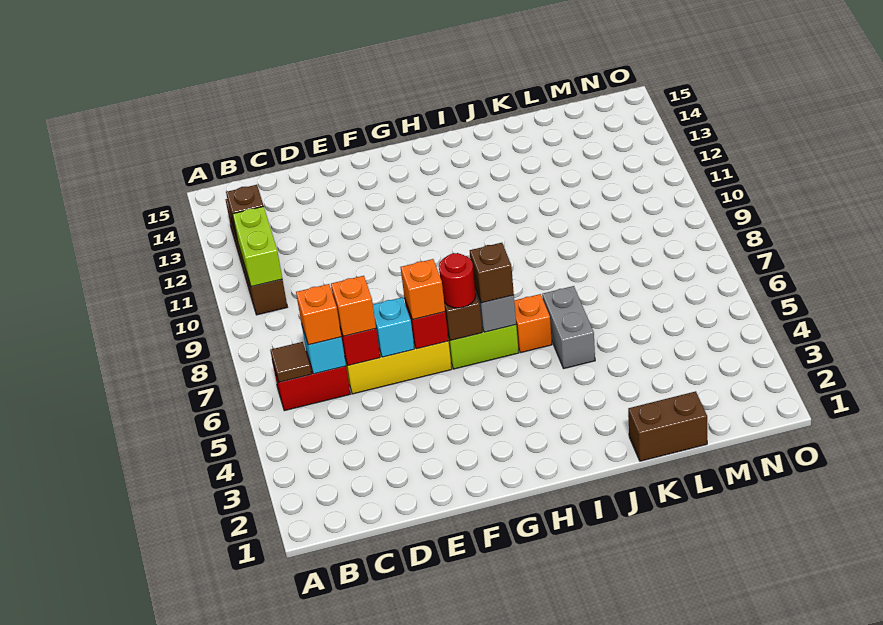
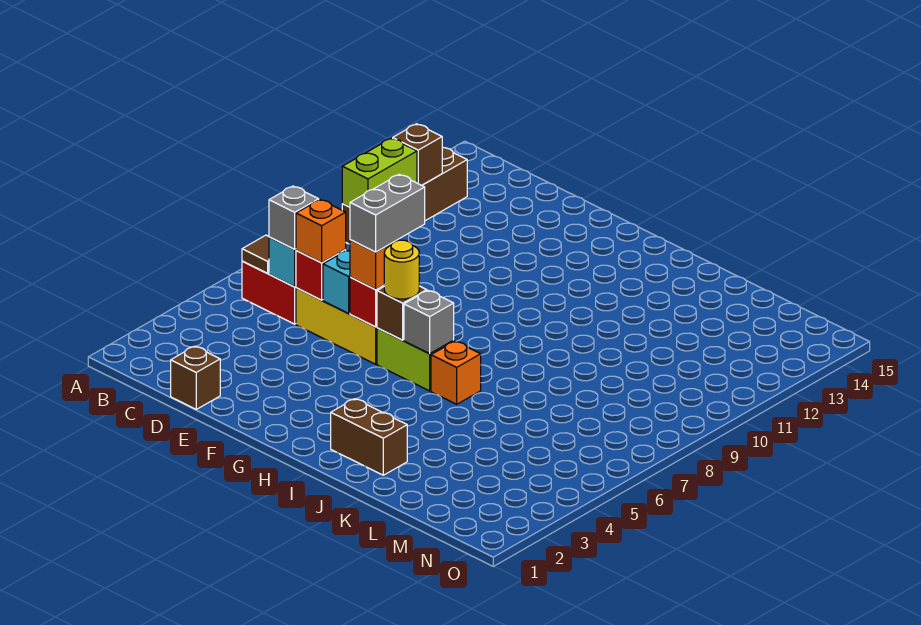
orange 1x1 brick [296,284,341,345] -> grey 1x1 brick [269,186,319,249]
red 1x1 round brick [439,253,476,308] -> yellow 1x1 round brick [384,240,419,299]
brown 1x1 brick [470,243,514,303] -> brown 1x1 brick moved to [171,346,220,409]
grey 1x2 brick [542,286,595,369] -> grey 1x2 brick moved to [350,175,425,252]
brown 1x2 brick [628,391,707,461] -> brown 1x2 brick moved to [331,399,407,475]

